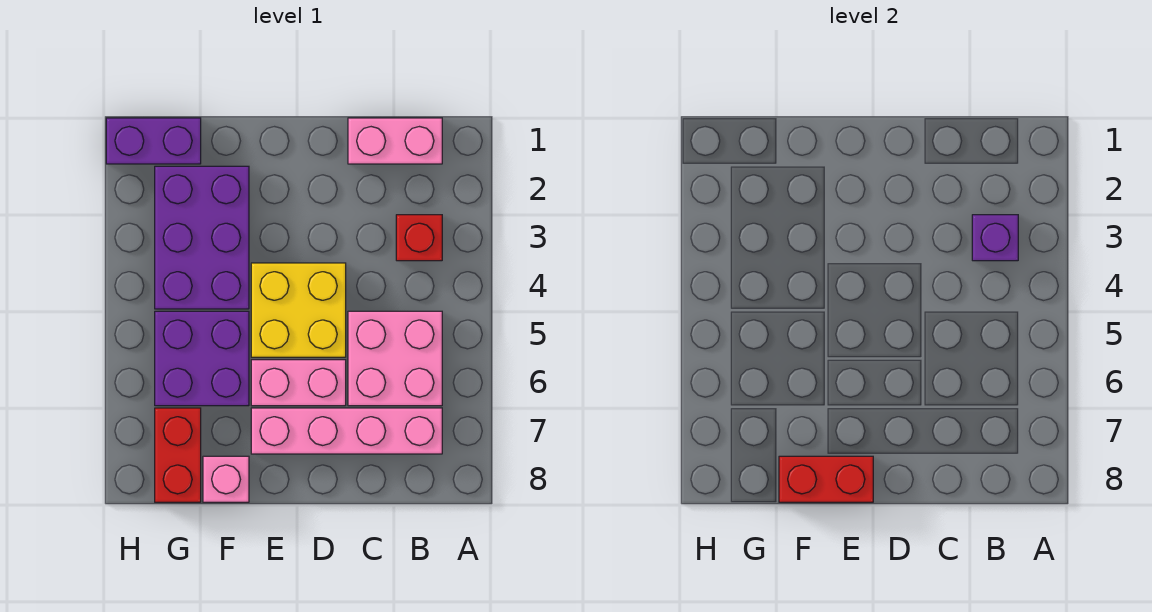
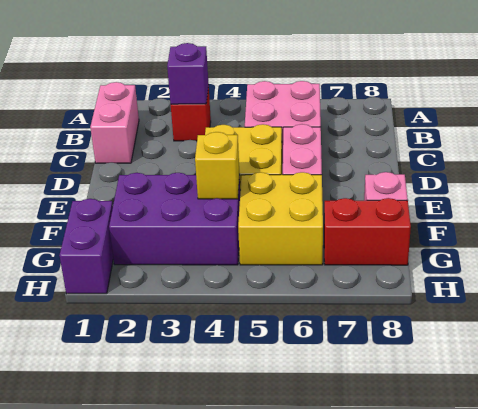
pink 1x4 brick [251,408,442,454] -> none
red 1x2 brick [779,456,873,502] -> none
none -> yellow 1x1 brick [195,132,240,199]
purple 2x2 brick [155,311,249,406] -> yellow 2x2 brick [238,172,323,265]

